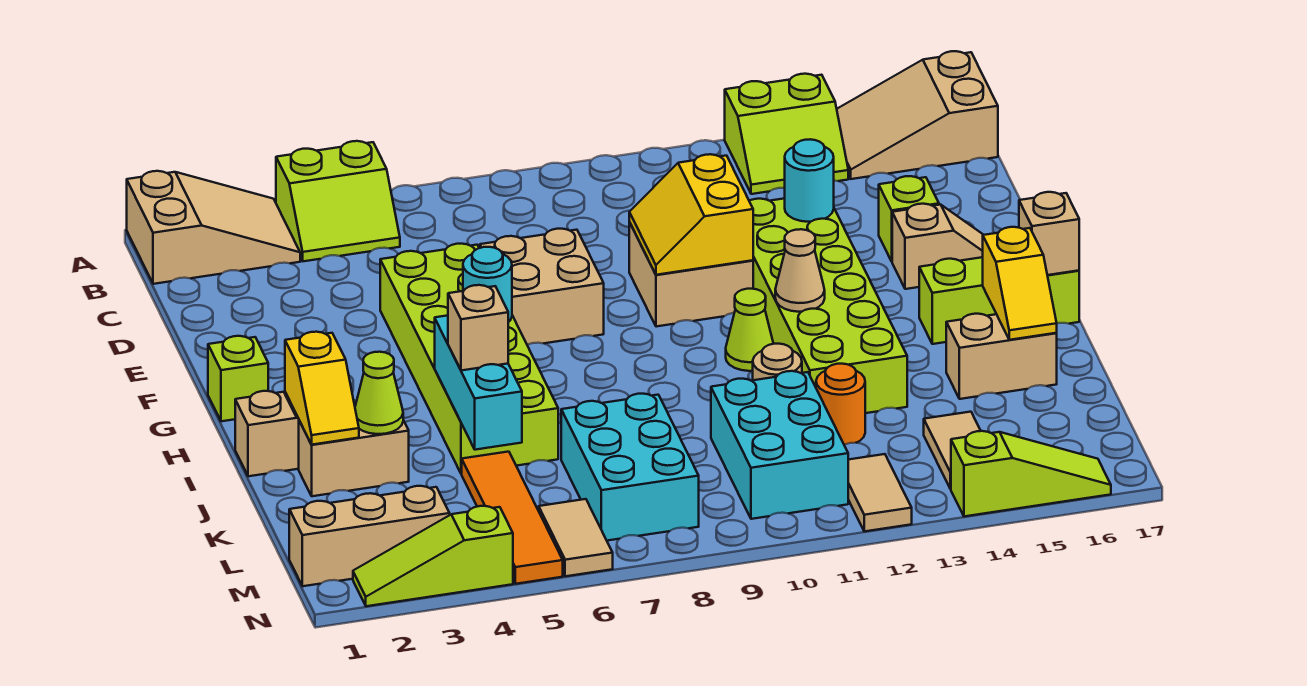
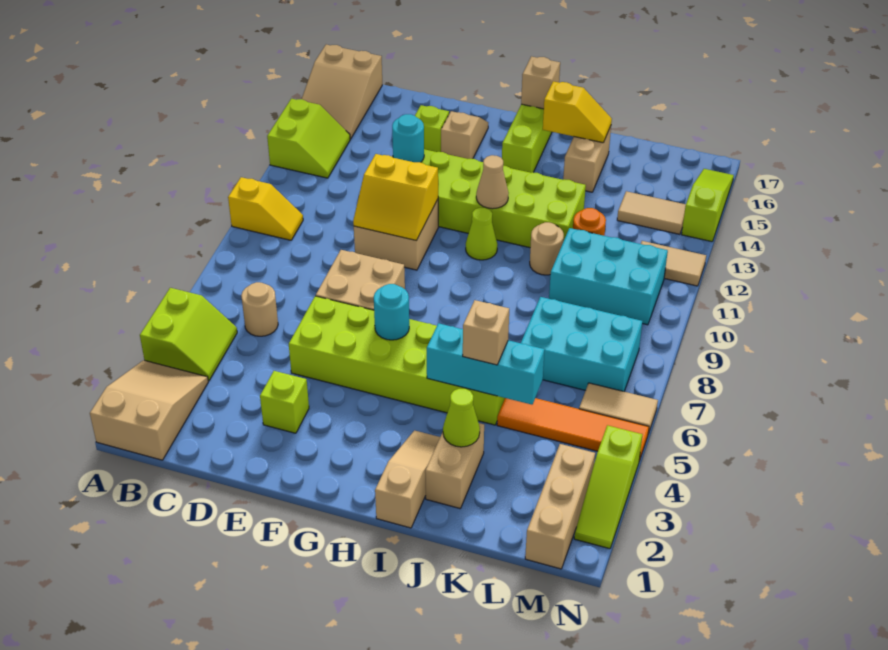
none -> tan 1x1 round brick [241,282,278,336]
lime 1x1 brick [208,336,268,421] -> lime 1x1 brick moved to [260,371,309,433]
yellow 1x2 slope [285,332,359,445] -> yellow 1x2 slope moved to [228,177,303,240]

